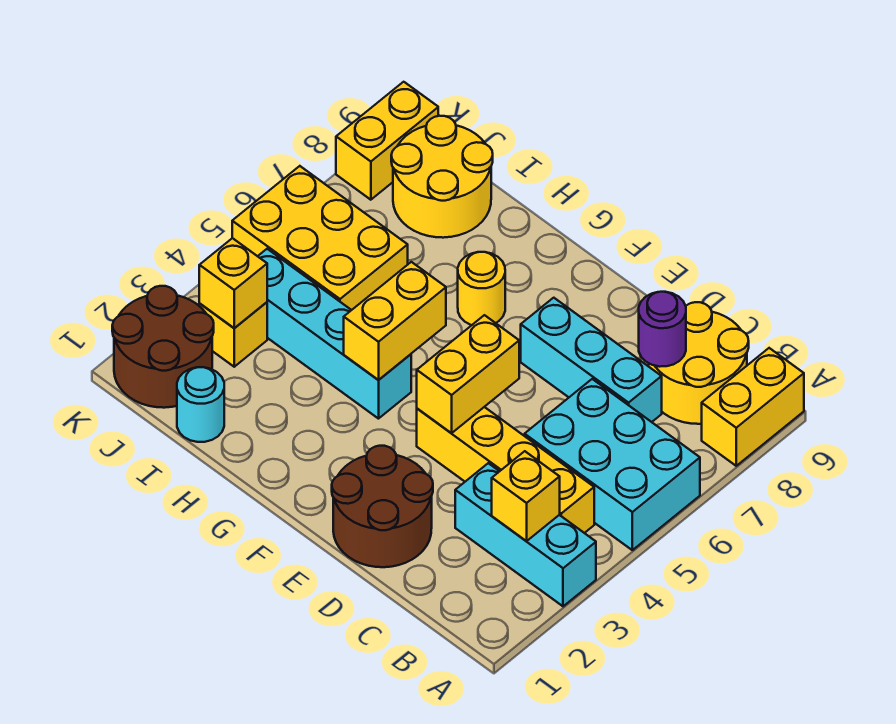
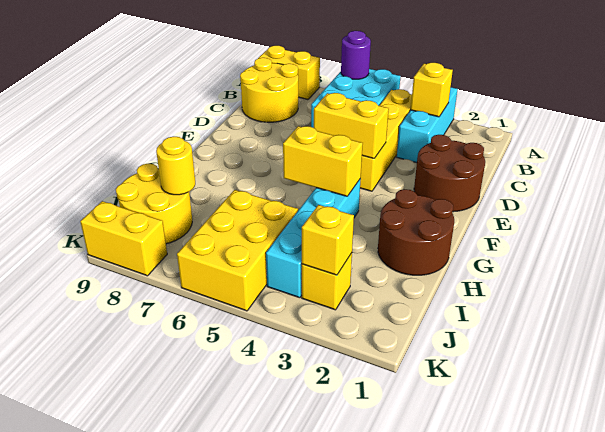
cyan 1x3 brick [521,298,662,422] -> none
purple 1x1 round brick [639,292,686,367] -> purple 1x1 round brick moved to [341,31,371,79]
yellow 1x1 round brick [458,252,505,325] -> yellow 1x1 round brick moved to [156,137,195,195]
cyan 1x1 round brick [177,367,224,442] -> none
brown 2x2 round brick [112,286,214,408] -> brown 2x2 round brick moved to [378,189,454,275]

